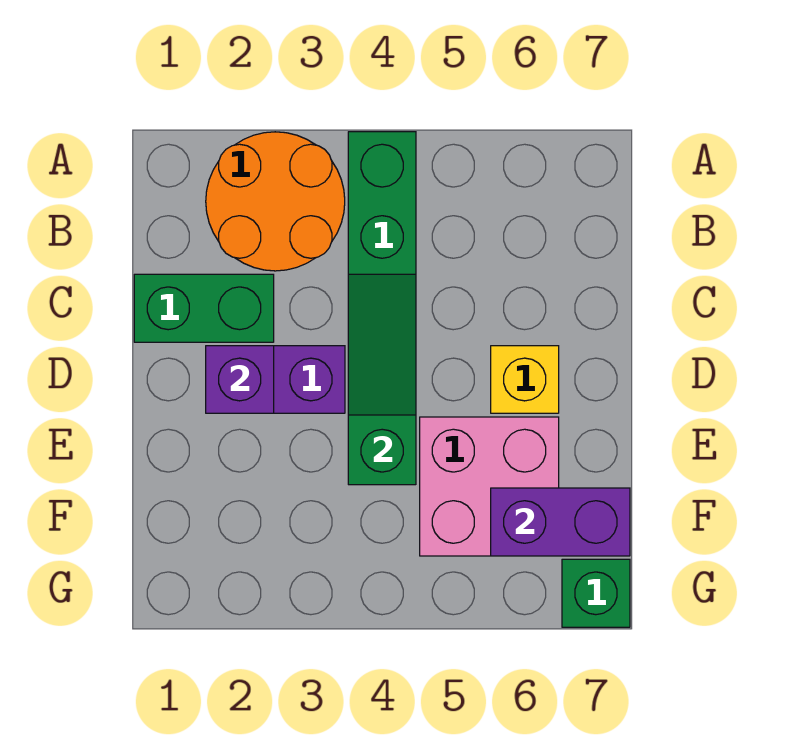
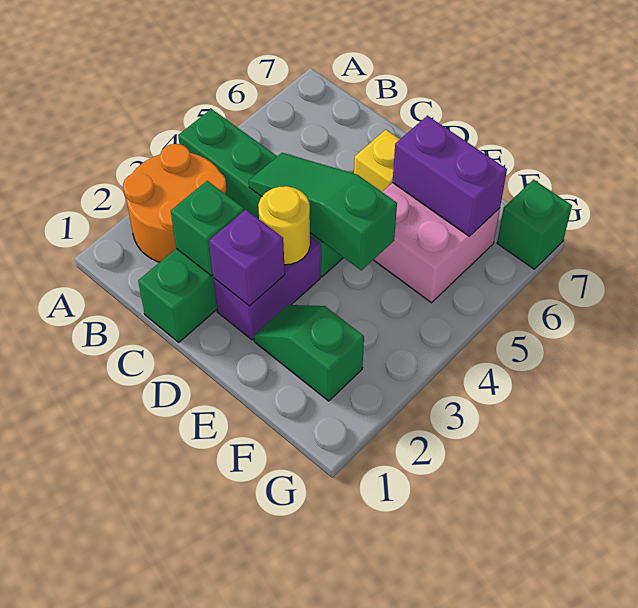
none -> green 1x1 brick [171,181,244,276]
none -> yellow 1x1 round brick [258,186,310,265]
none -> green 1x2 slope [254,305,364,401]
purple 1x2 brick [491,488,630,556] -> purple 1x2 brick turned to [392,116,507,236]

